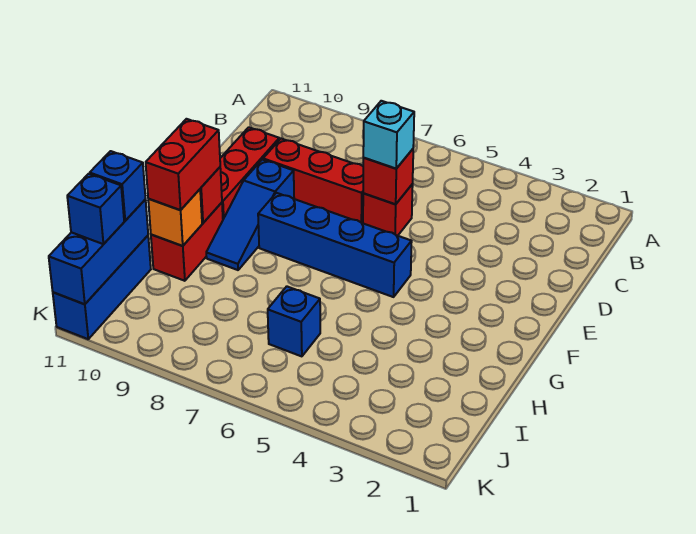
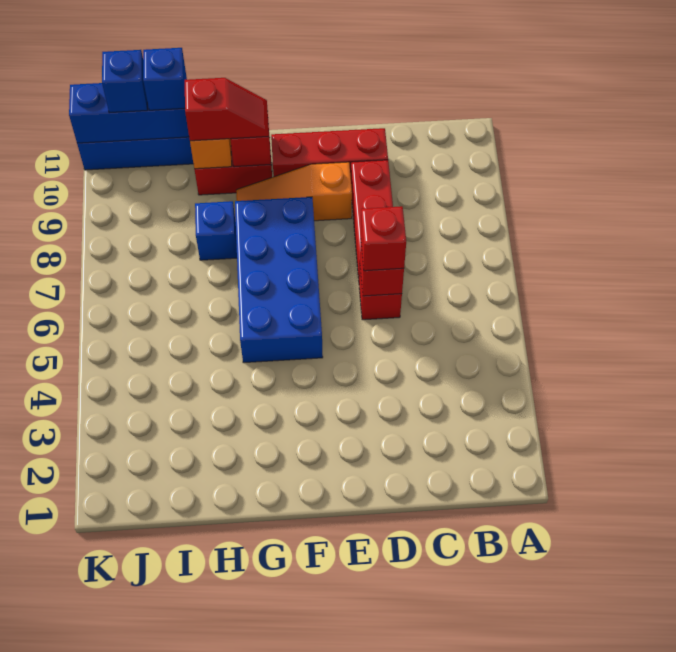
cyan 1x1 brick [363,101,414,169] -> red 1x1 brick [361,206,406,271]
blue 1x3 slope [206,160,294,270] -> orange 1x3 slope [236,162,352,221]
blue 1x4 brick [258,193,412,297] -> blue 2x4 brick [235,197,323,363]
red 1x2 brick [146,119,220,210] -> red 1x2 slope [185,78,269,141]
blue 1x1 brick [268,286,320,356] -> blue 1x1 brick moved to [195,201,237,260]

